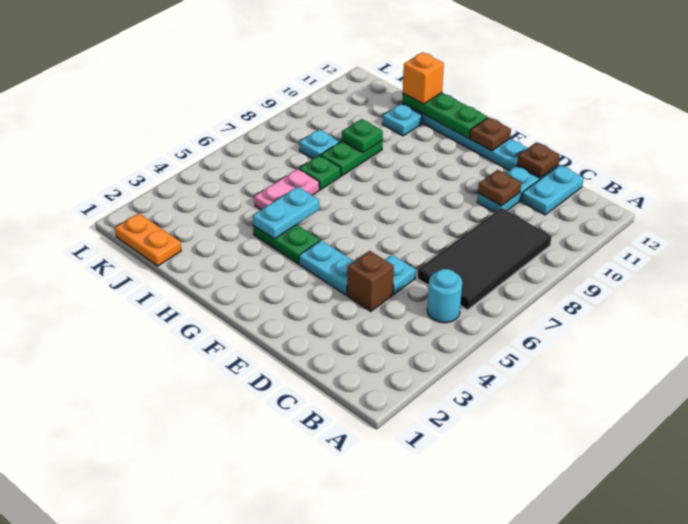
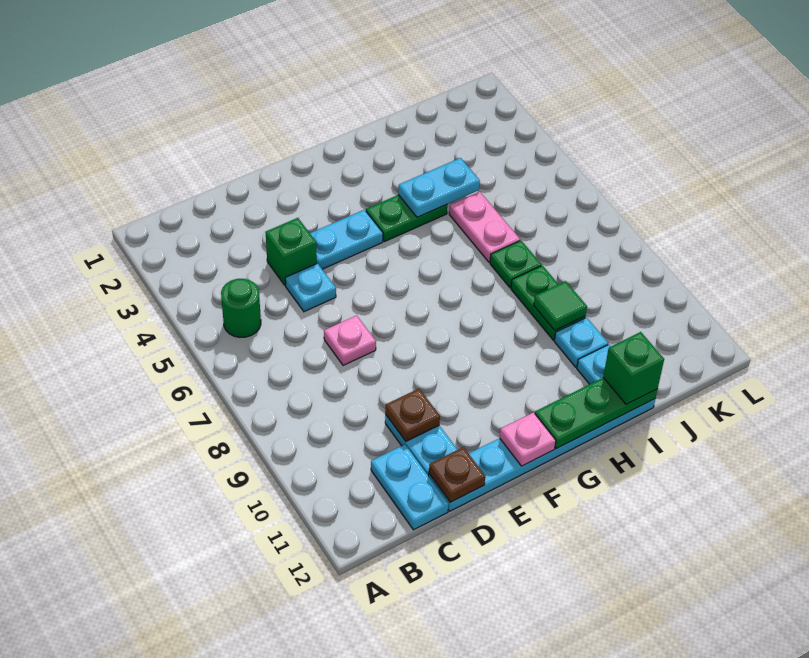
cyan 1x1 round brick [427,269,462,323] -> green 1x1 round brick [221,279,261,337]
black 2x4 tile [418,208,552,310] -> none
brown 1x1 brick [347,251,394,311] -> green 1x1 brick [266,218,317,286]
none -> pink 1x1 plate [324,316,376,365]
brown 1x1 plate [470,117,511,151] -> pink 1x1 plate [500,412,556,466]
cyan 1x2 plate [253,187,320,239] -> cyan 1x2 plate turned to [398,158,480,217]
green 1x1 plate [342,119,383,153] -> green 1x1 tile [534,281,587,331]
orange 1x1 brick [402,52,444,104] -> green 1x1 brick [603,332,664,404]
orange 1x2 plate [115,213,181,266] -> none
cyan 1x1 plate [299,129,340,159] -> cyan 1x1 plate moved to [554,318,608,367]

